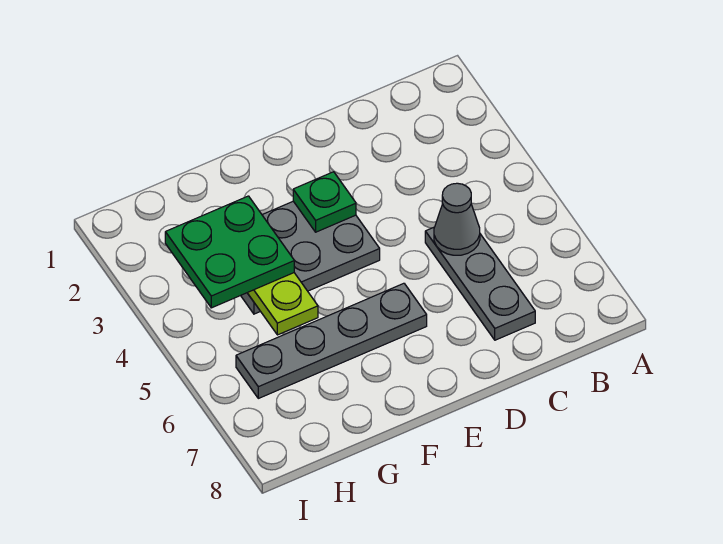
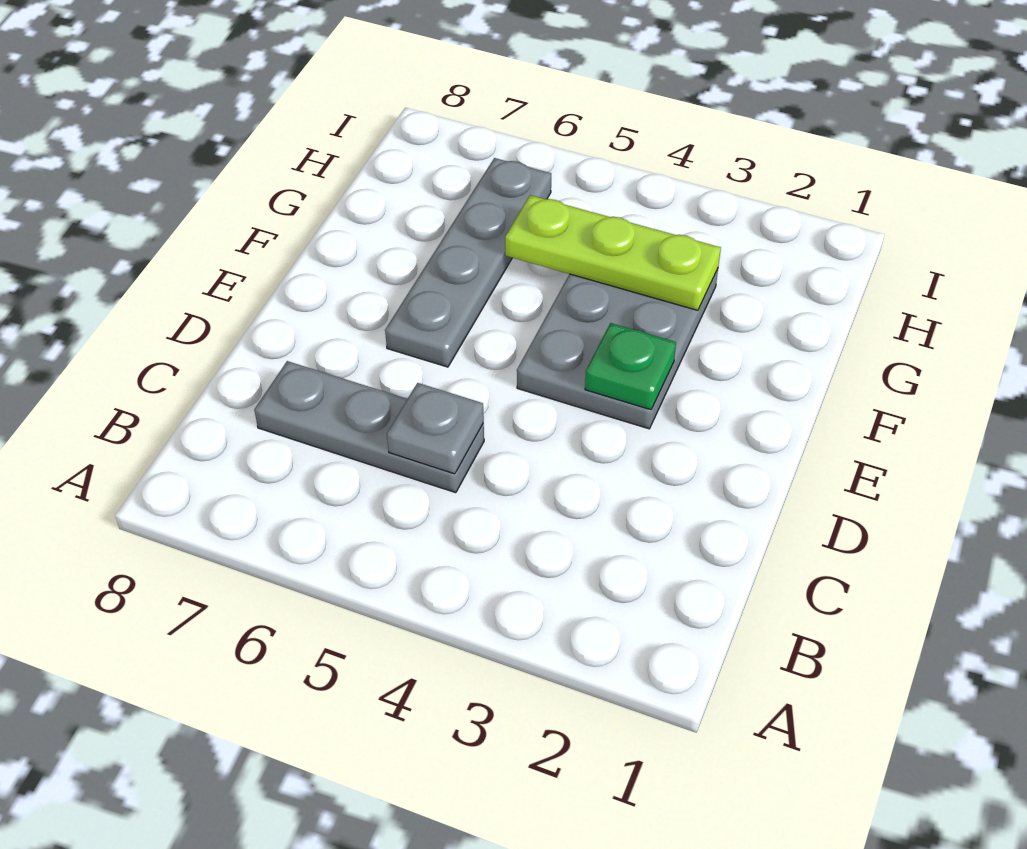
grey 1x1 cone [434,183,480,255] -> grey 1x1 plate [387,383,484,474]
green 2x2 plate [165,196,294,308] -> none

